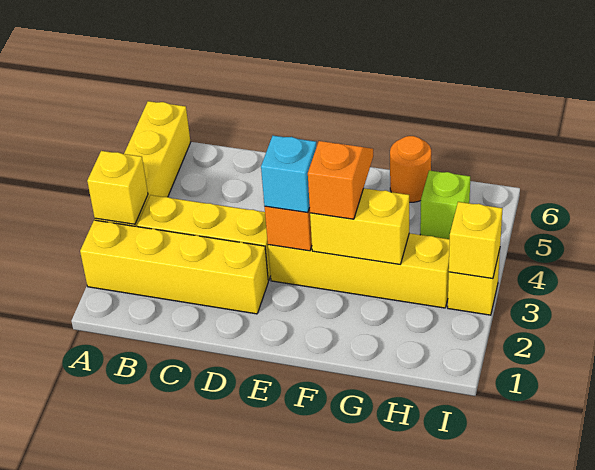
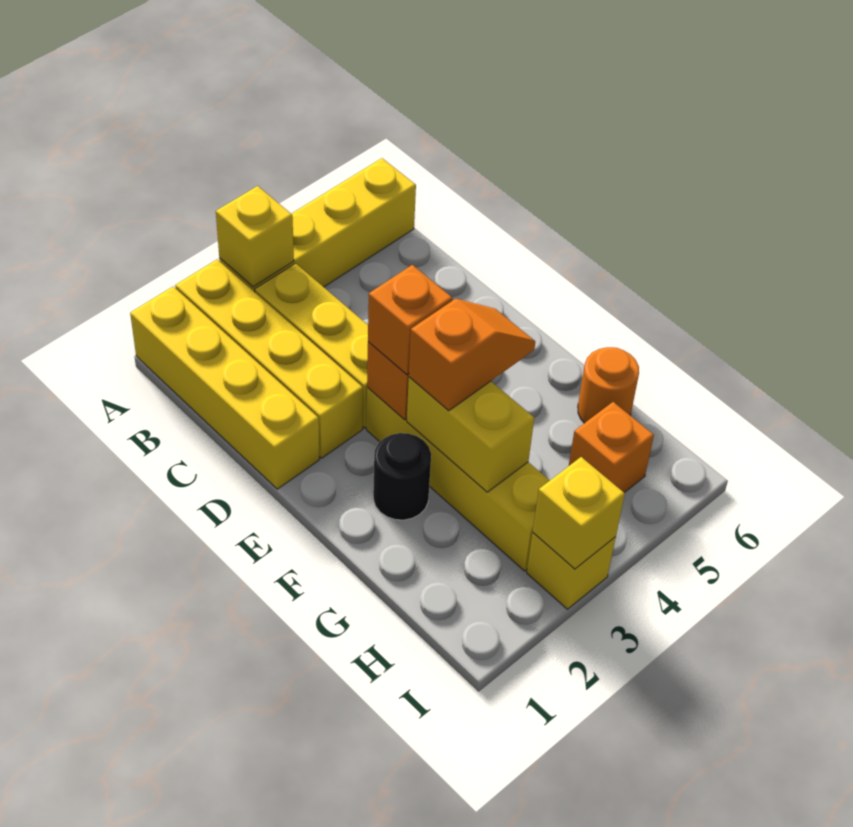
none -> yellow 1x4 brick [130,286,319,489]
cyan 1x1 brick [261,136,316,212] -> orange 1x1 brick [368,265,452,374]
none -> black 1x1 round brick [373,433,431,520]
lime 1x1 brick [420,171,470,239] -> orange 1x1 brick [569,402,654,493]

